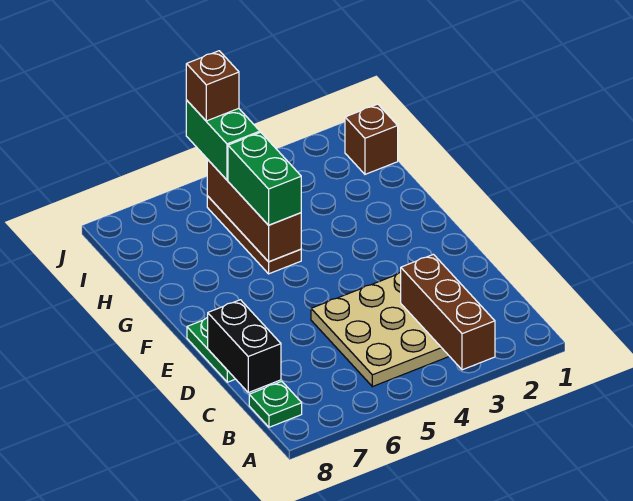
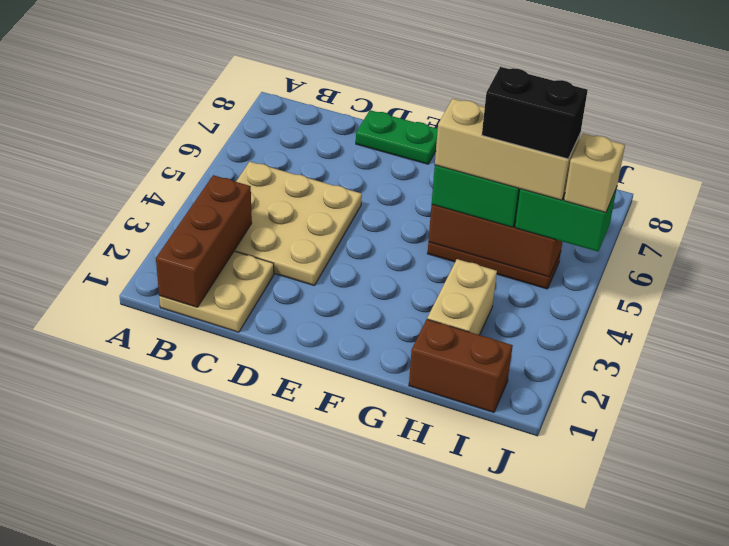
brown 1x3 brick [401,254,495,370] -> brown 1x3 brick turned to [156,175,252,307]
none -> tan 2x2 plate [159,251,274,332]
green 1x1 plate [249,381,302,427] -> none
black 1x2 brick [208,300,281,393] -> black 1x2 brick moved to [482,67,588,159]
none -> tan 1x3 brick [435,99,580,200]
none -> tan 1x2 brick [427,259,497,335]
brown 1x1 brick [345,104,398,174] -> brown 1x2 brick [409,319,513,412]
brown 1x1 brick [186,51,239,121] -> tan 1x1 brick [564,134,625,212]

